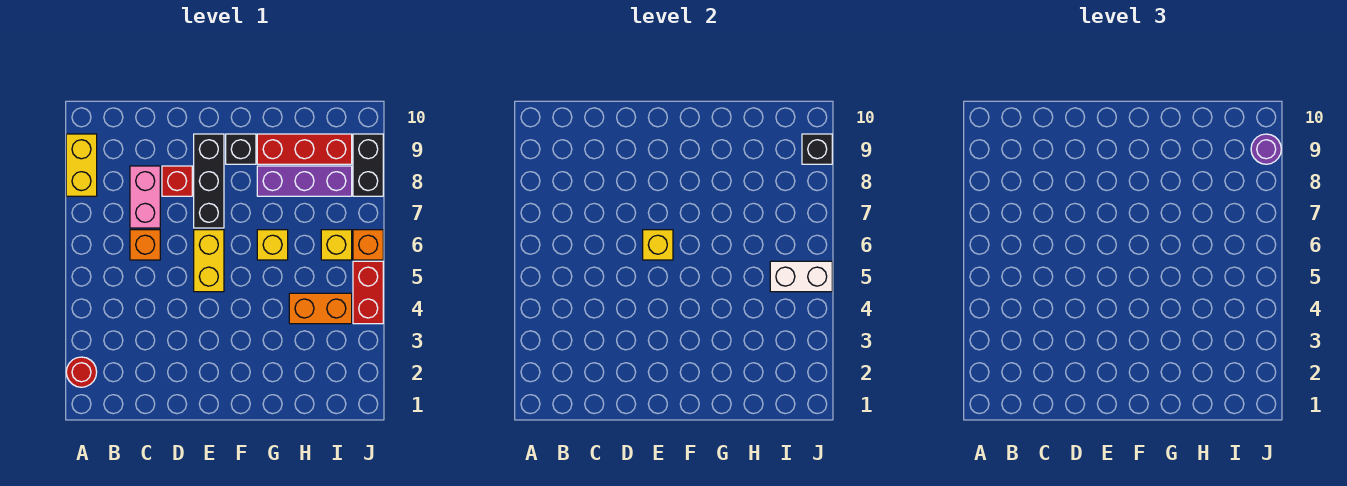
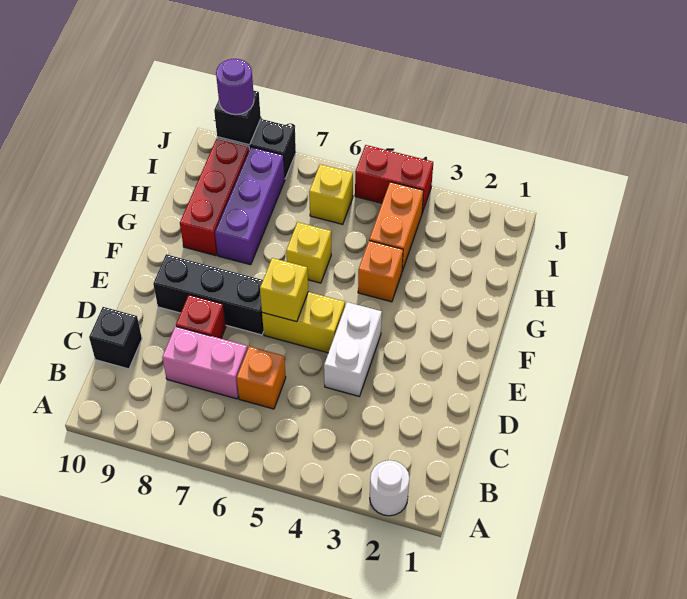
red 1x1 round brick [66,357,97,387] -> white 1x1 round brick [370,460,409,516]
yellow 1x2 brick [66,134,97,196] -> none
black 1x1 brick [226,134,256,164] -> black 1x1 brick moved to [89,307,142,369]
white 1x2 brick [770,261,832,292] -> white 1x2 brick moved to [324,302,382,396]
orange 1x1 brick [353,230,383,260] -> orange 1x1 brick moved to [358,241,403,302]

